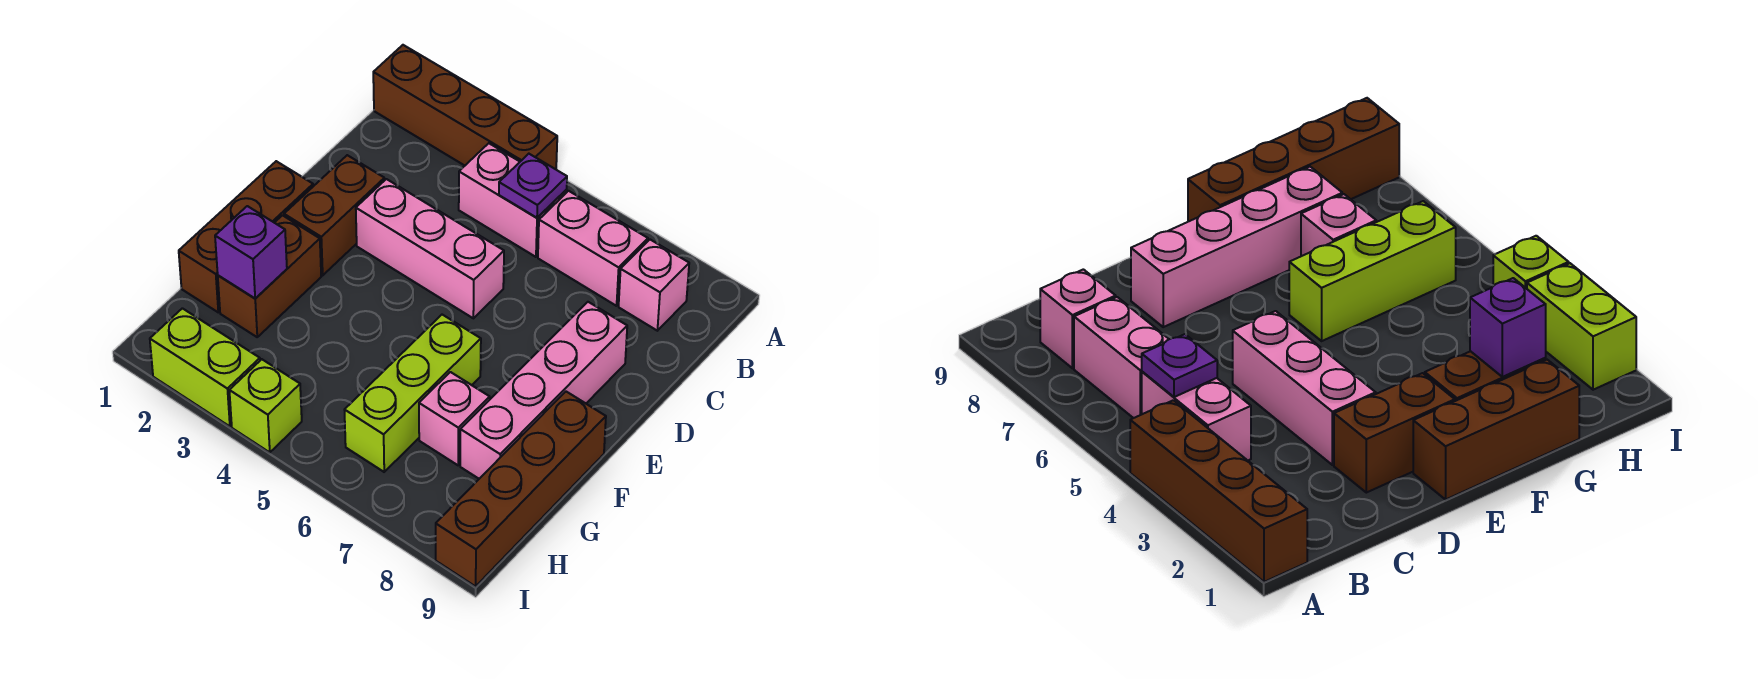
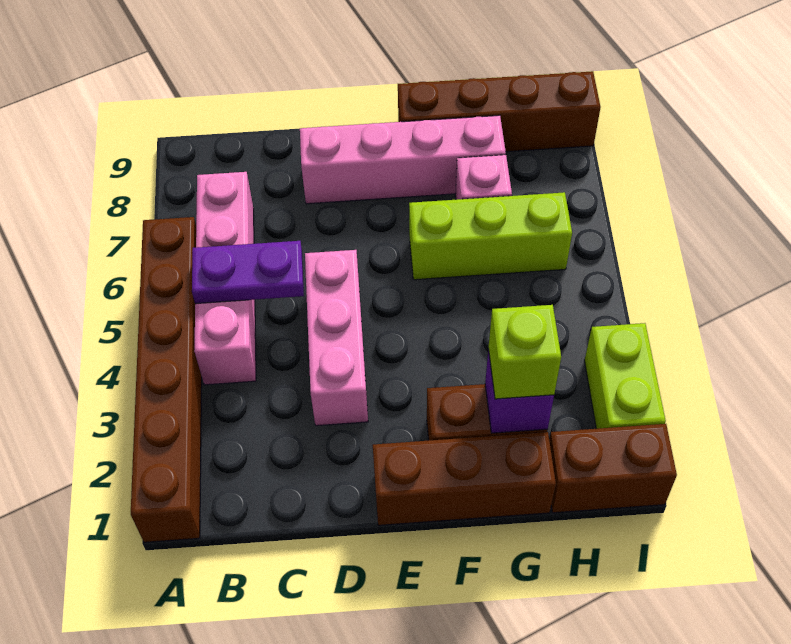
brown 1x4 brick [373,45,557,169] -> brown 1x6 brick [131,217,202,542]
purple 1x1 plate [499,154,567,218] -> purple 1x2 plate [192,241,304,304]
pink 1x1 brick [619,240,689,331] -> none
brown 1x2 brick [284,155,384,275] -> brown 1x2 brick moved to [549,424,677,513]
lime 1x1 brick [229,359,302,452] -> lime 1x1 brick moved to [488,305,561,399]

